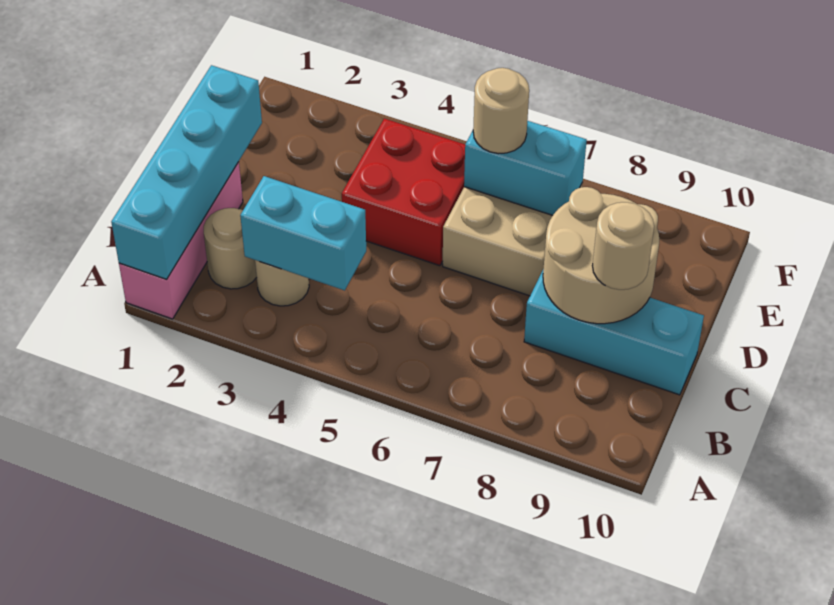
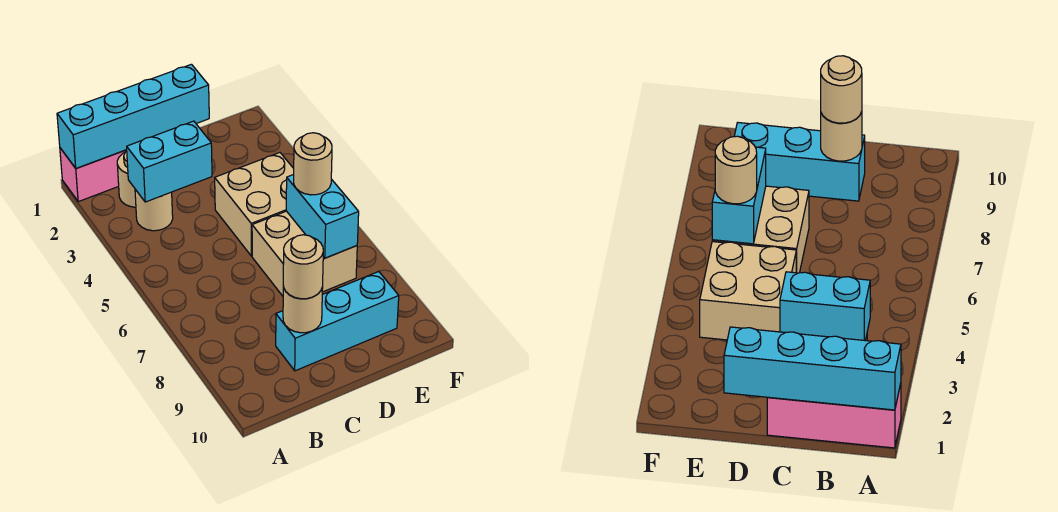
cyan 1x2 brick [240,176,366,290] -> cyan 1x2 brick turned to [127,121,212,202]
cyan 1x3 brick [524,271,704,395] -> cyan 1x3 brick turned to [276,272,399,371]
tan 2x2 round brick [543,187,659,324] -> tan 1x1 round brick [283,286,323,333]
red 2x2 brick [342,118,465,266] -> tan 2x2 brick [215,153,294,256]

